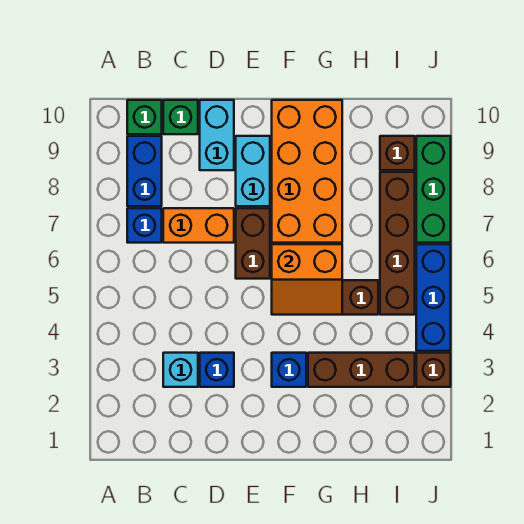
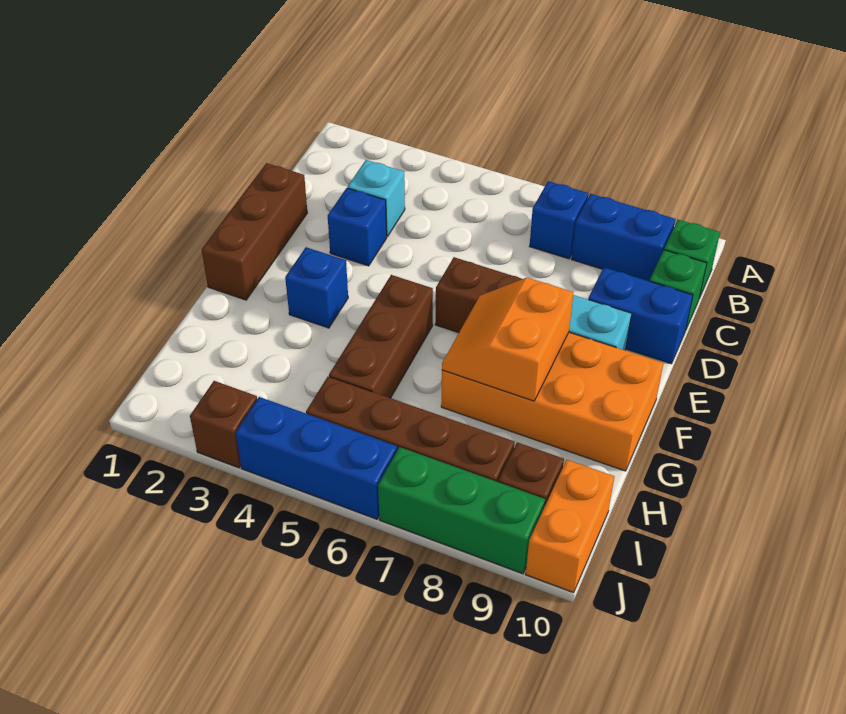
orange 1x2 brick [163,208,234,243] -> orange 1x2 brick moved to [526,460,615,593]
cyan 1x2 brick [200,100,234,170] -> blue 1x2 brick [588,267,693,364]
orange 2x2 slope [272,244,342,315] -> orange 2x2 slope moved to [442,278,574,401]
brown 1x3 brick [308,353,415,387] -> brown 1x3 brick moved to [202,163,307,300]

